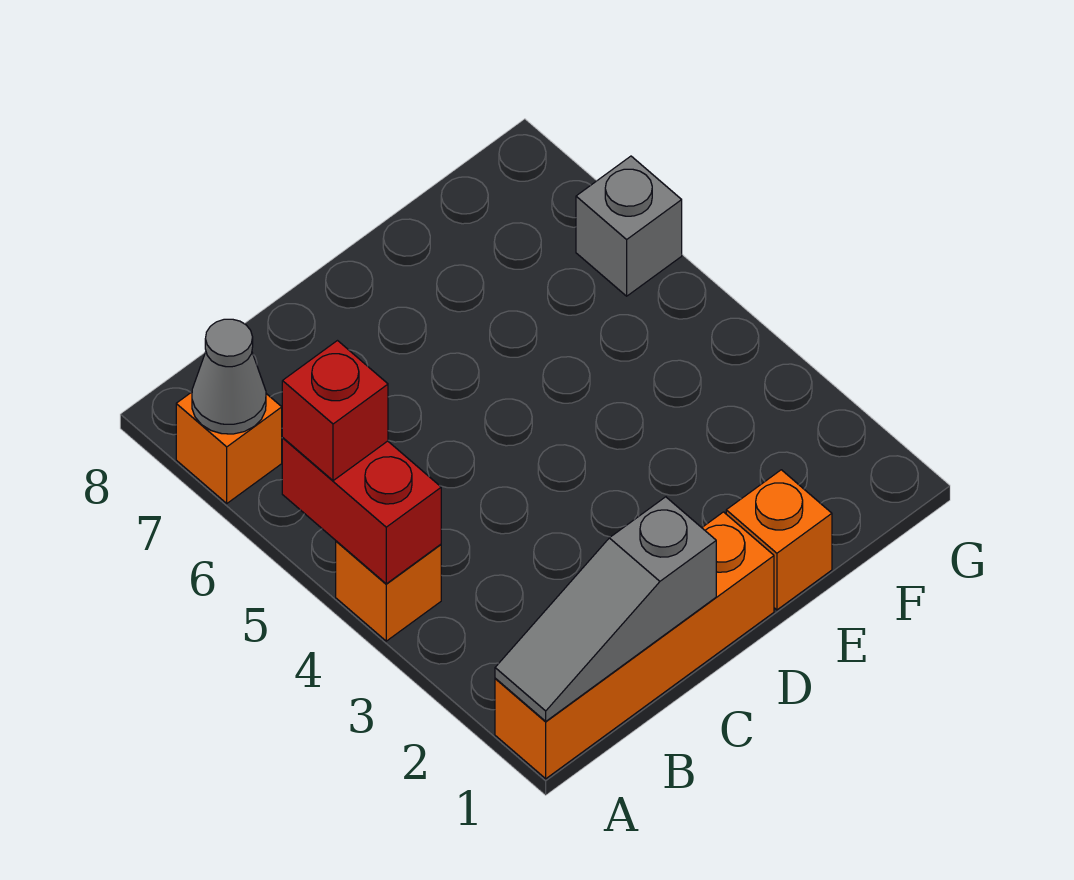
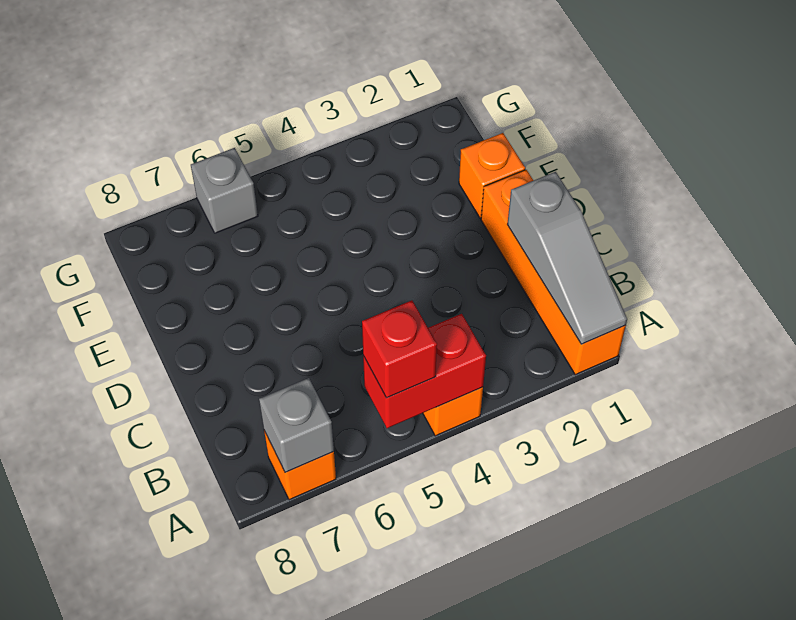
grey 1x1 cone [192,319,266,434] -> grey 1x1 brick [259,378,334,473]

